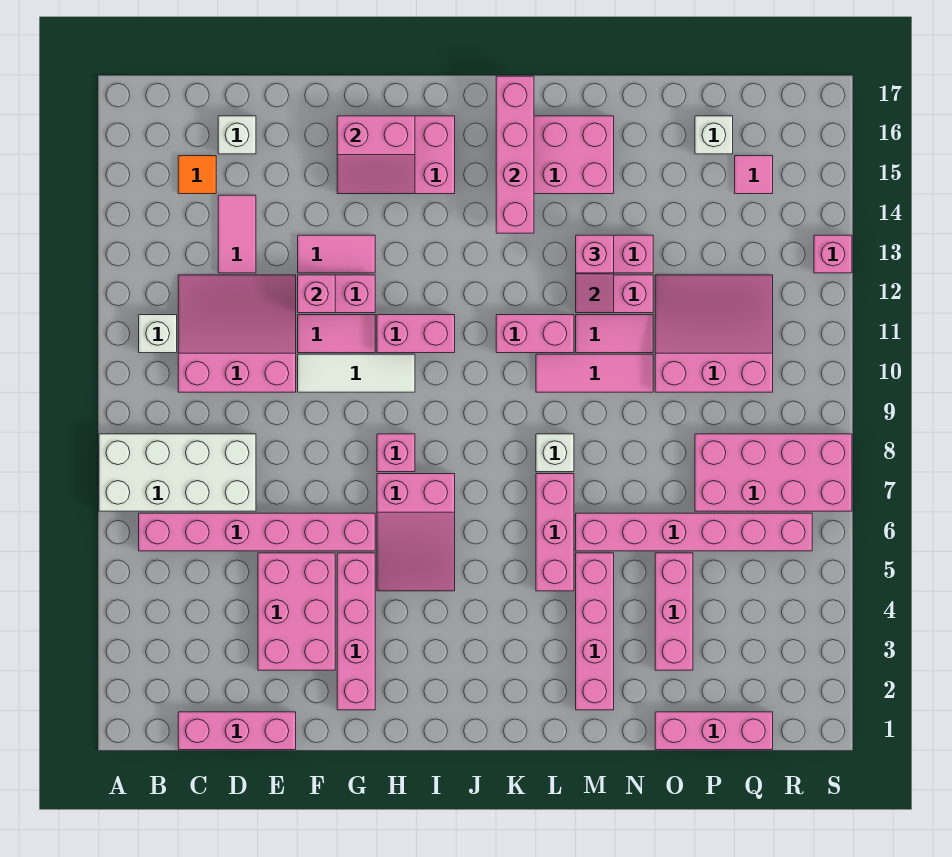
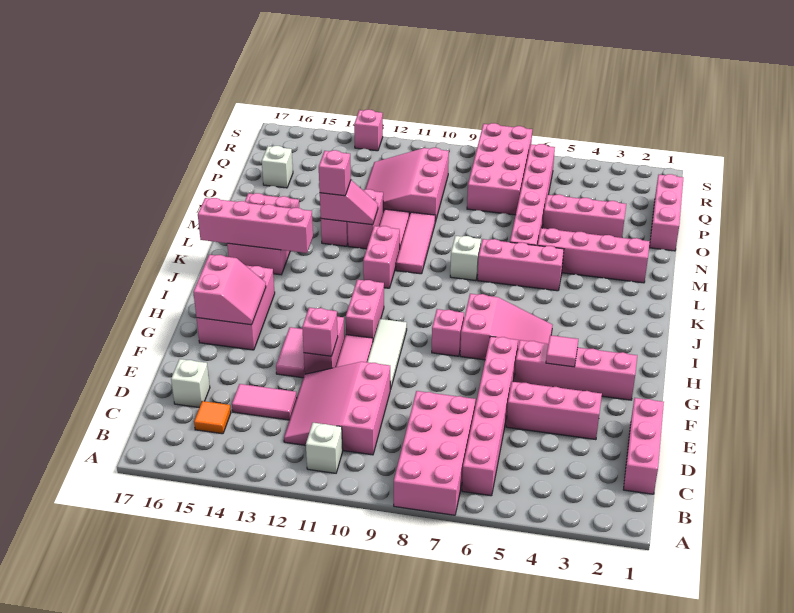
white 2x4 brick [99,434,256,511] -> pink 2x4 brick [394,391,476,515]
pink 2x3 brick [258,553,335,670] -> pink 1x3 brick [506,382,602,440]
pink 1x1 tile [735,156,773,194] -> pink 1x1 tile moved to [546,335,578,367]

